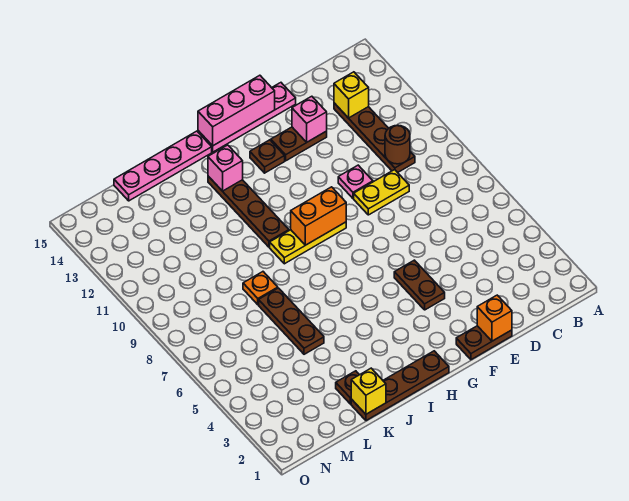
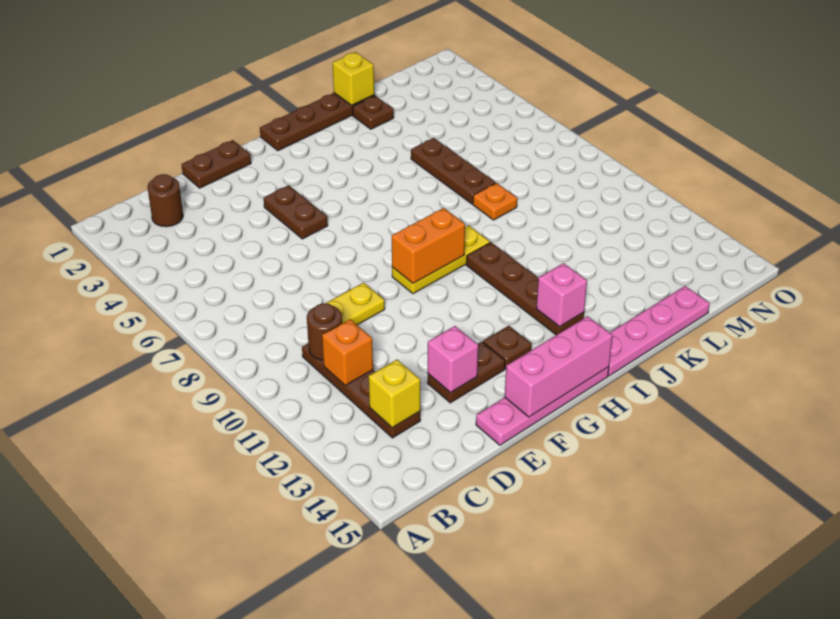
none -> brown 1x1 round brick [147,174,183,227]
orange 1x1 brick [477,295,512,341] -> orange 1x1 brick moved to [322,319,373,385]
pink 1x1 plate [338,165,373,198] -> none

